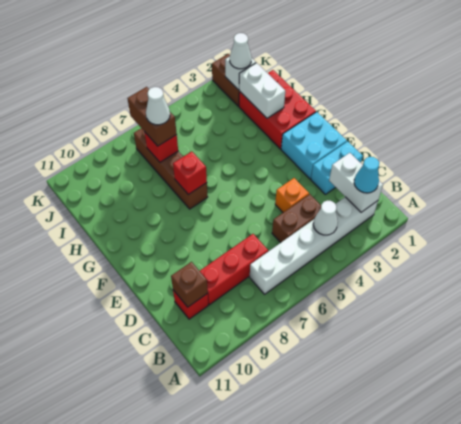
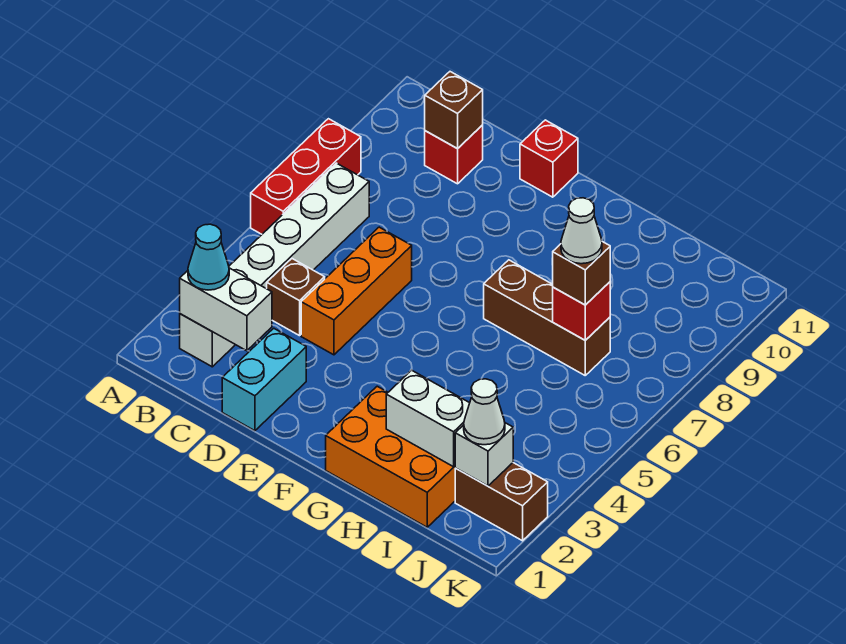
white 1x1 cone [313,201,338,235] -> none
brown 1x2 brick [272,194,321,243] -> brown 1x1 brick [267,259,325,336]
red 1x3 brick [200,234,268,305] -> red 1x3 brick moved to [251,119,361,234]
orange 1x1 brick [275,178,309,212] -> orange 1x3 brick [301,227,412,355]
cyan 2x2 brick [281,112,347,179] -> none
red 2x3 brick [239,70,316,149] -> orange 2x3 brick [326,386,455,527]
brown 1x4 brick [134,128,208,209] -> brown 1x3 brick [484,260,610,375]
red 1x1 brick [173,152,207,195] -> red 1x1 brick moved to [520,120,578,197]
brown 1x2 brick [128,87,177,146] -> brown 1x1 brick [553,242,610,305]

